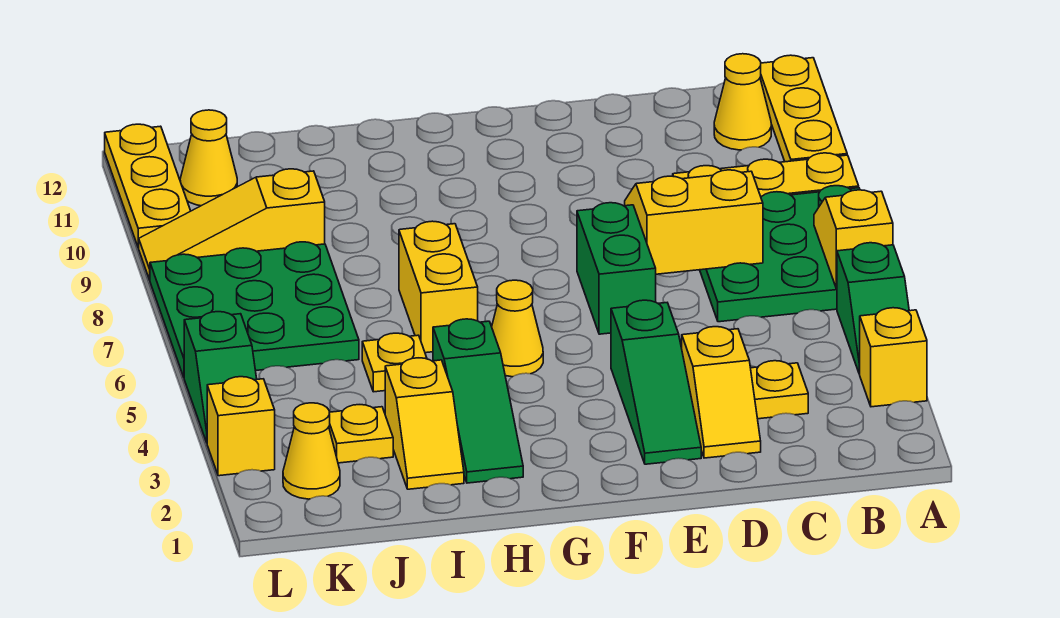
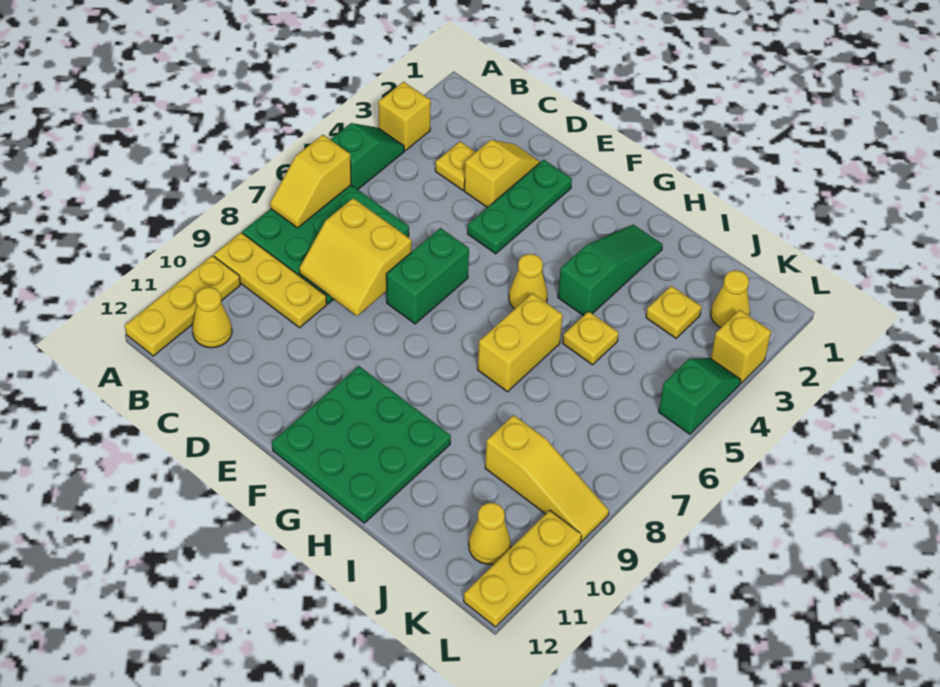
green 1x3 slope [611,300,701,464] -> green 1x3 plate [467,160,572,254]
yellow 1x2 slope [385,358,464,489] -> none
green 3x3 plate [150,242,359,377] -> green 3x3 plate moved to [272,366,451,523]

